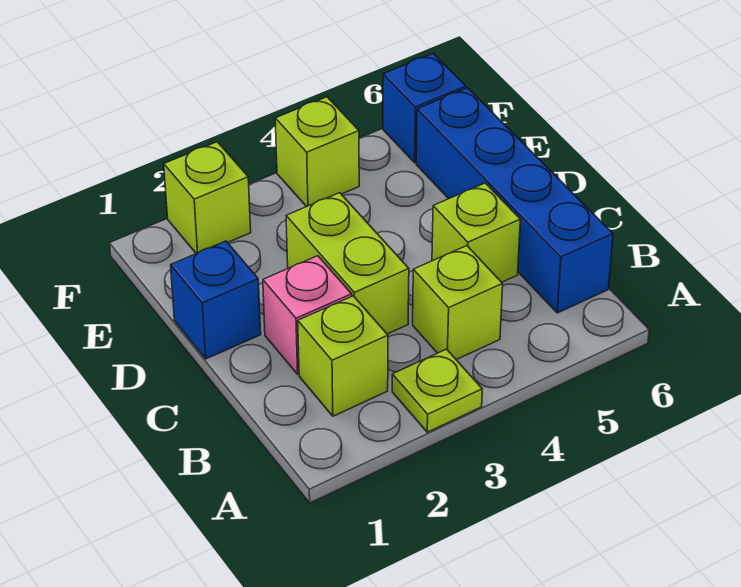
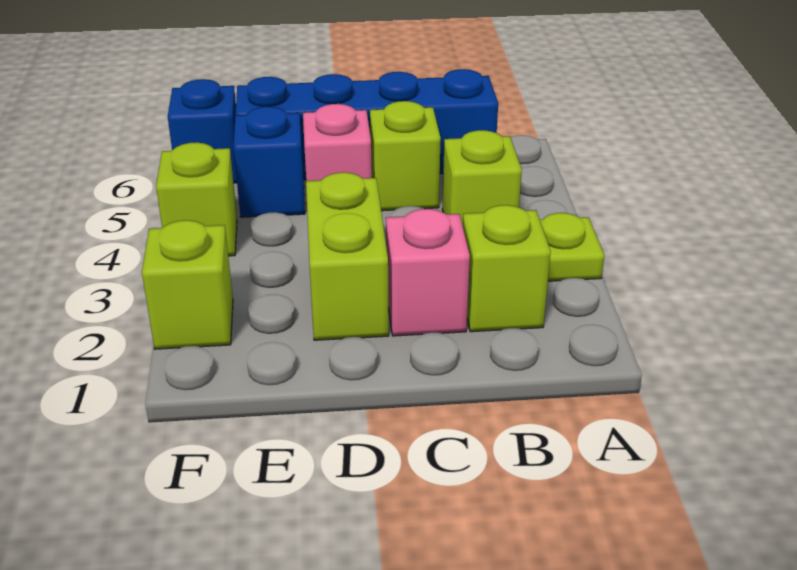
lime 1x2 brick [286,193,409,334] -> lime 1x2 brick turned to [306,172,389,340]
blue 1x1 brick [171,241,261,359] -> blue 1x1 brick moved to [234,107,305,217]
none -> pink 1x1 brick [303,104,372,181]

